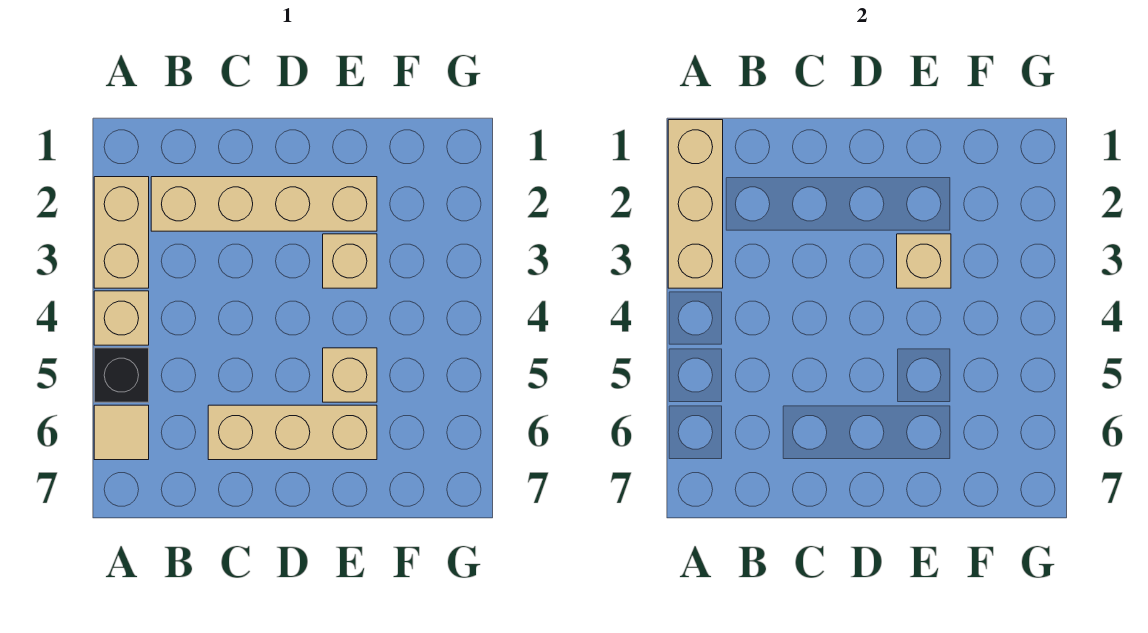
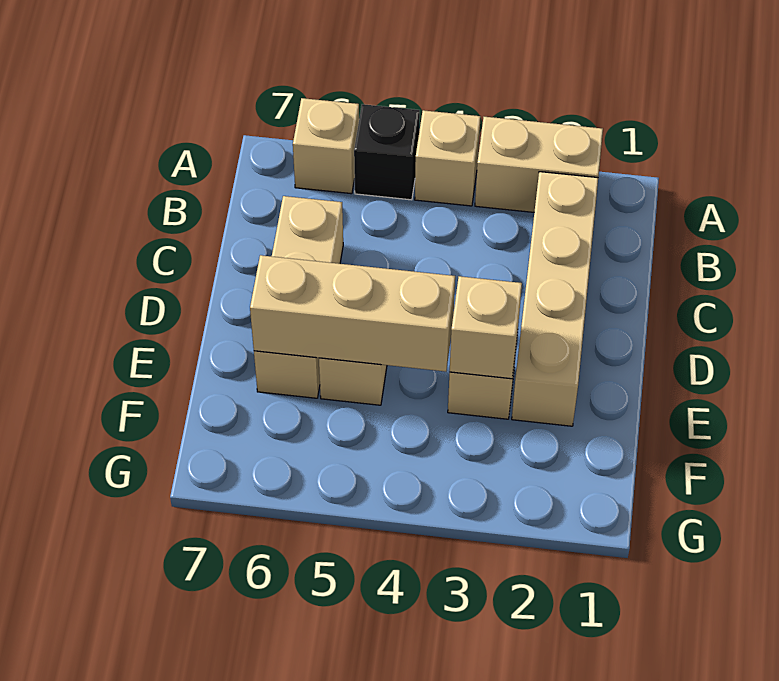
tan 1x3 brick [668,120,723,288] -> tan 1x3 brick moved to [250,255,455,372]
tan 1x1 tile [94,405,149,460] -> tan 1x1 brick [293,98,359,194]

